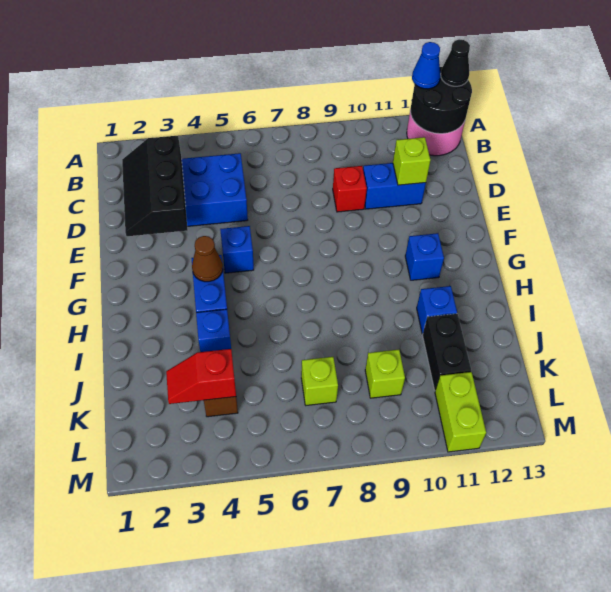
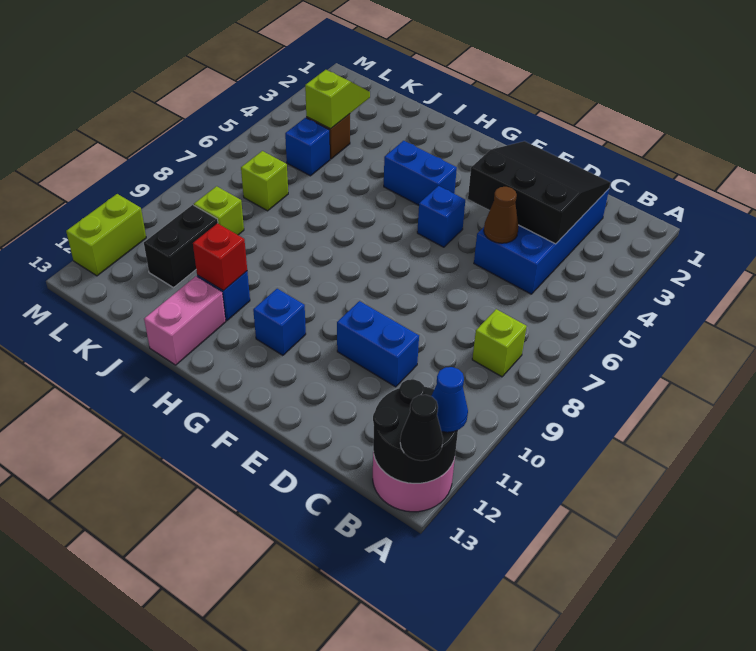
black 2x3 slope [122,136,187,236] -> black 3x3 slope [468,141,611,244]
red 1x1 brick [333,166,367,212] -> red 1x1 brick moved to [193,223,247,291]
blue 1x2 brick [363,163,426,209] -> blue 1x2 brick turned to [337,301,419,387]
lime 1x1 brick [393,137,431,185] -> lime 1x1 brick moved to [472,309,527,377]
brown 1x1 cone [192,236,223,282] -> brown 1x1 cone moved to [484,187,519,243]
blue 1x1 brick [196,309,231,352] -> blue 1x1 brick moved to [285,118,330,176]
none -> pink 1x2 brick [144,276,226,365]
black 1x2 brick [422,314,471,391] -> black 1x2 brick turned to [144,205,218,288]
red 1x2 slope [166,349,236,404] -> lime 1x2 slope [305,70,370,129]
lime 1x2 brick [435,372,486,452] -> lime 1x2 brick turned to [66,194,146,276]

